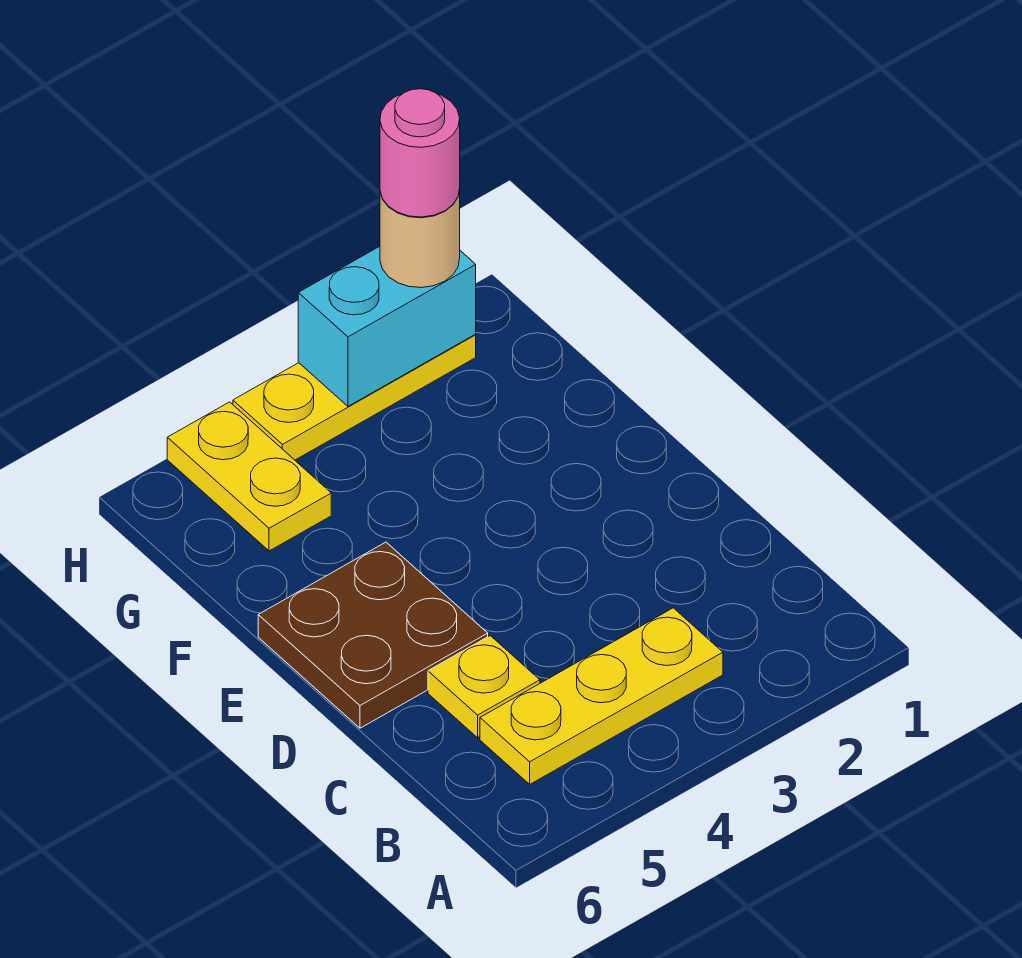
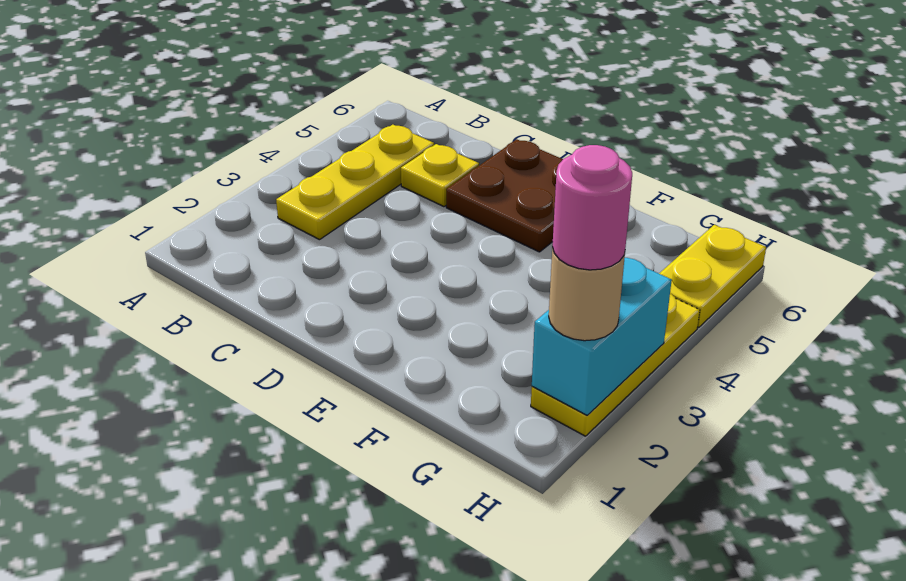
yellow 1x2 plate [167,402,331,551] -> yellow 1x2 plate turned to [659,225,766,328]

